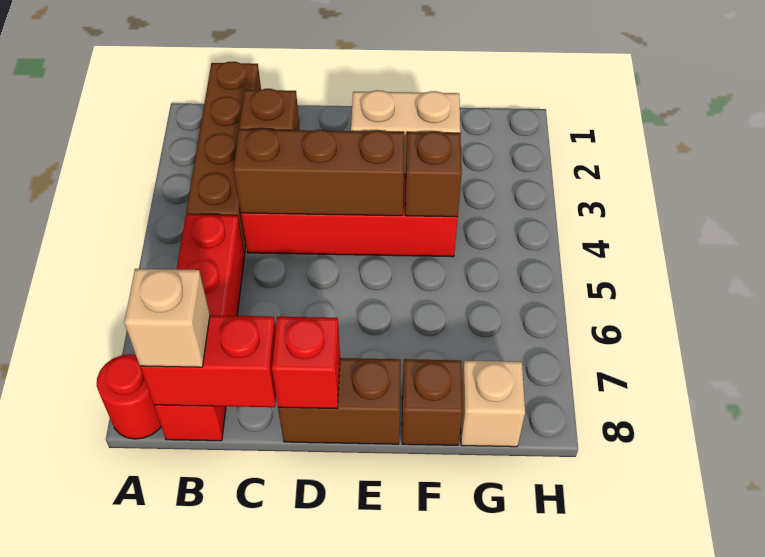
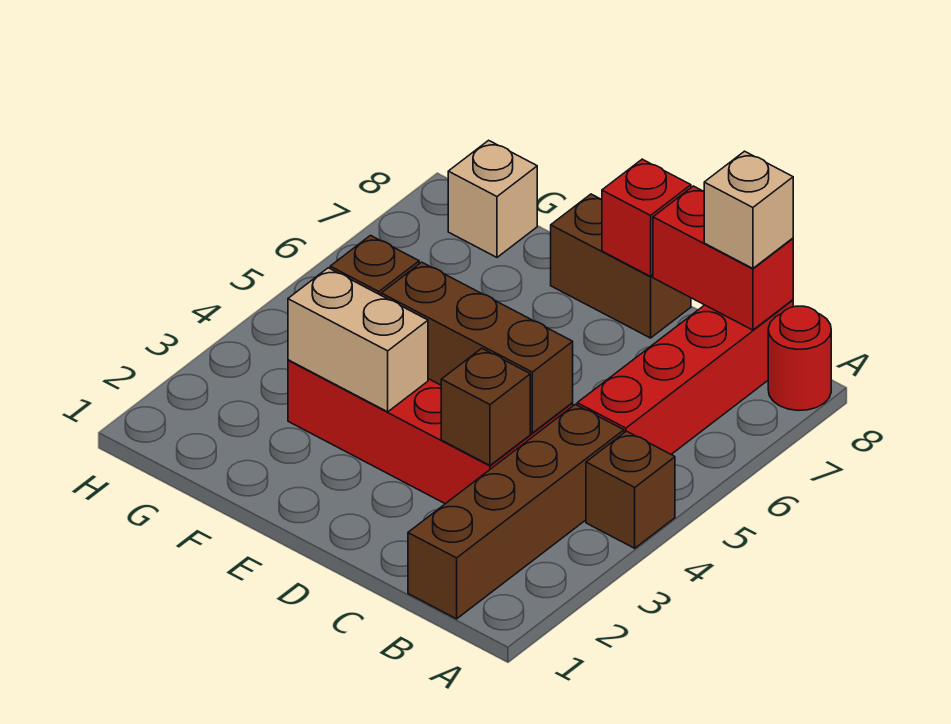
brown 1x1 brick [402,359,463,445] -> brown 1x1 brick moved to [586,431,675,548]

